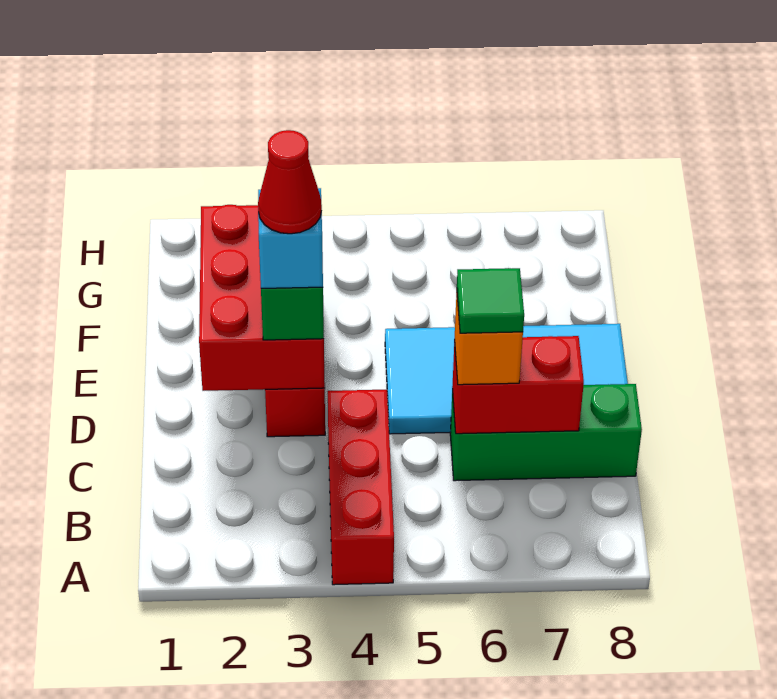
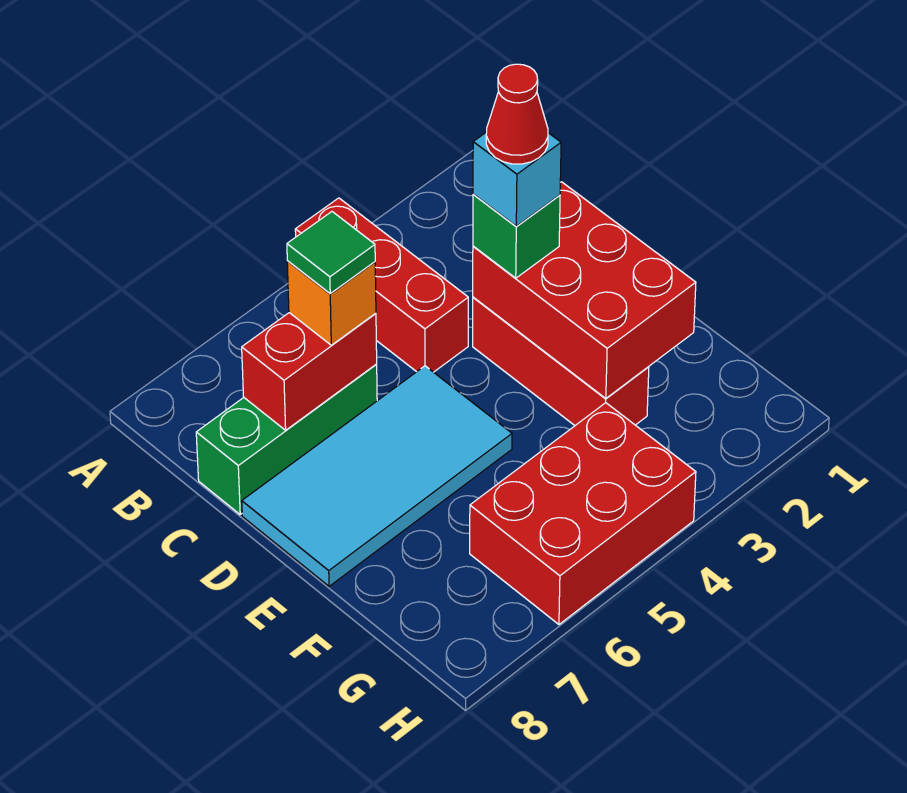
none -> red 2x3 brick [470,403,696,624]

